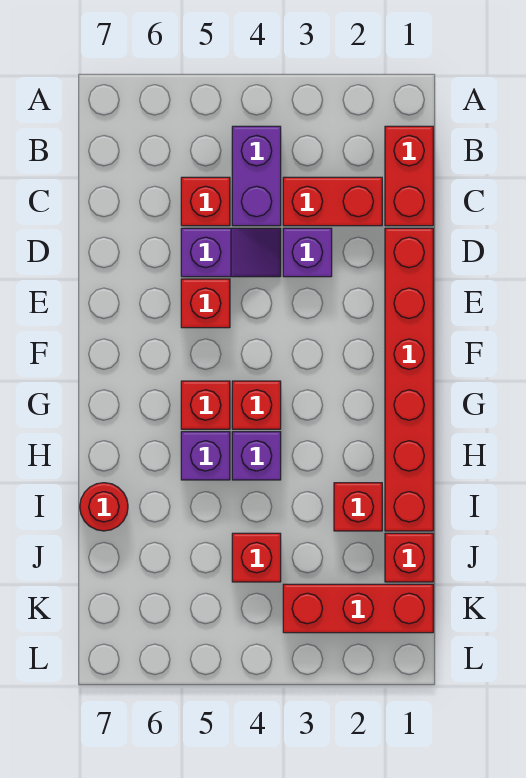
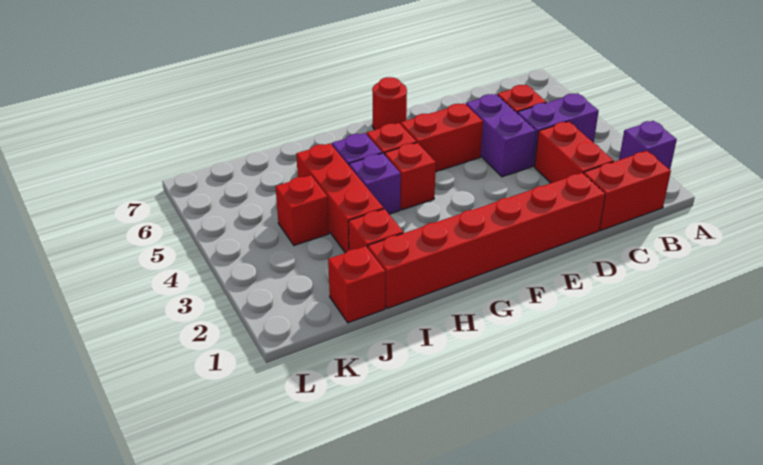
purple 1x1 brick [283,228,332,277] -> purple 1x1 brick moved to [619,121,677,169]
purple 1x2 slope [181,228,281,277] -> purple 1x2 brick [466,94,536,177]
red 1x1 brick [181,279,230,328] -> red 1x2 brick [401,103,483,172]
red 1x1 round brick [80,483,128,531] -> red 1x1 round brick moved to [372,77,407,130]
red 1x3 brick [283,584,433,633] -> red 1x3 brick moved to [296,144,384,253]

